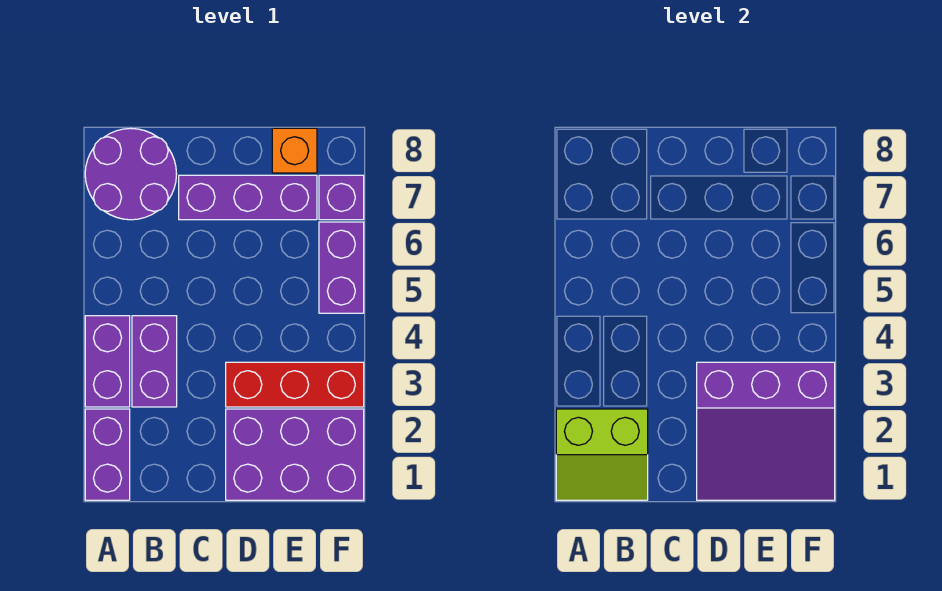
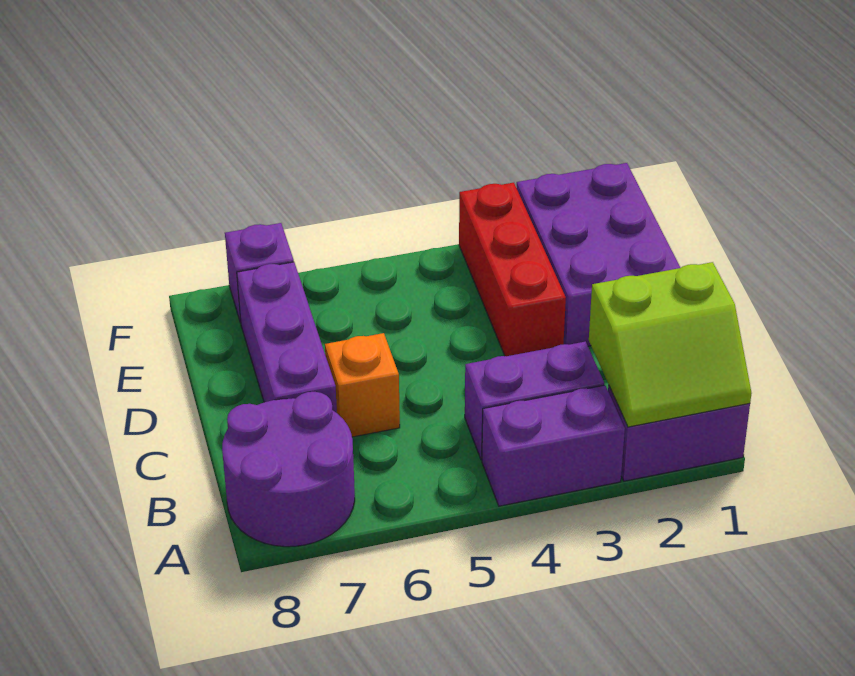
lime 2x2 slope [556,409,648,500] -> lime 2x2 slope turned to [589,262,752,427]
purple 3x3 slope [697,362,835,500] -> none
orange 1x1 brick [272,128,317,173] -> orange 1x1 brick moved to [325,333,400,437]
purple 1x2 brick [319,222,364,313] -> none

